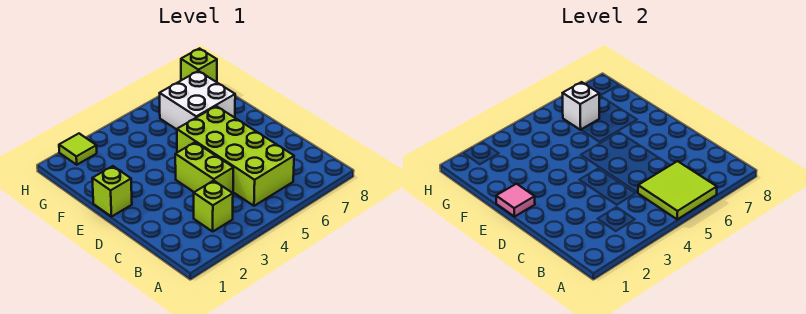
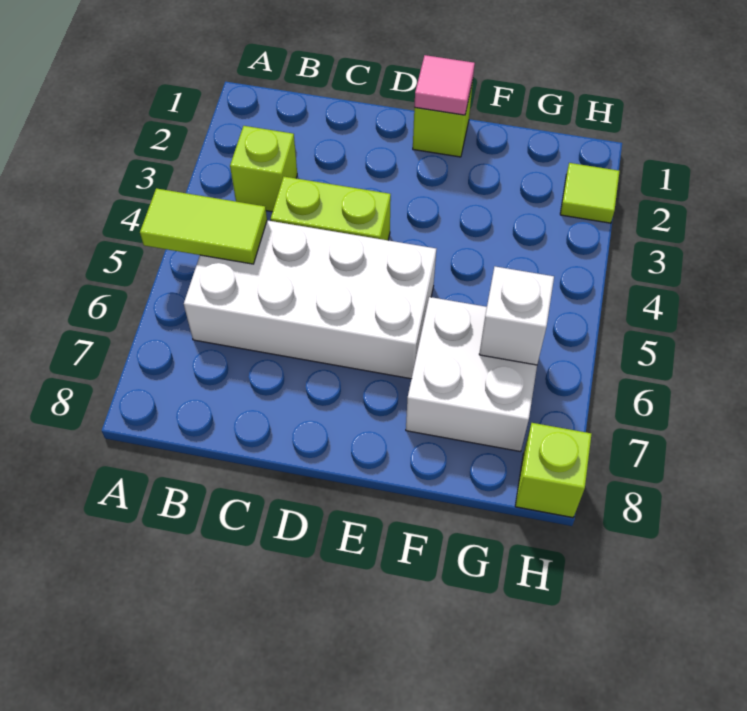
lime 2x2 tile [638,161,717,219] -> lime 1x2 tile [140,188,267,264]
lime 2x4 brick [177,106,294,206] -> white 2x4 brick [184,220,436,379]

